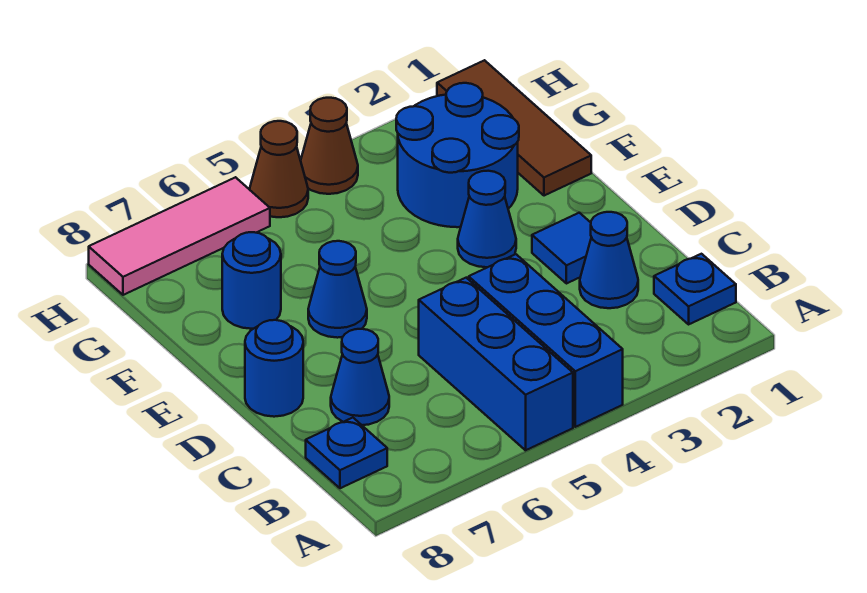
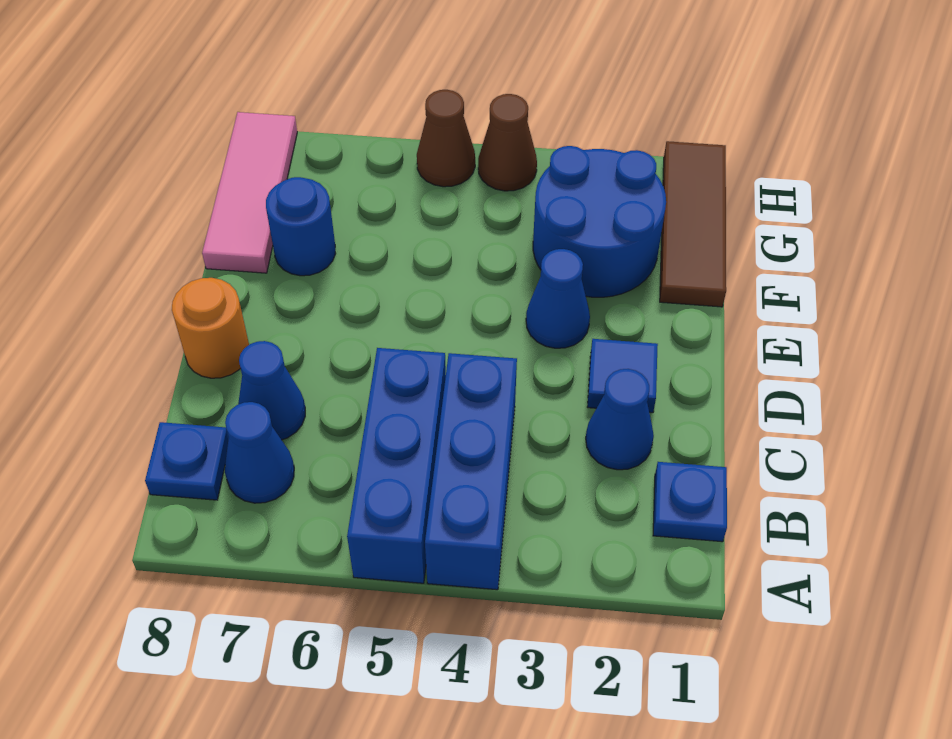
blue 1x1 round brick [245,320,303,417] -> orange 1x1 round brick [172,278,249,378]
blue 1x1 cone [308,241,367,338] -> blue 1x1 cone moved to [225,402,294,503]
pink 1x3 tile [89,177,270,295] -> pink 1x3 tile turned to [202,112,297,273]

